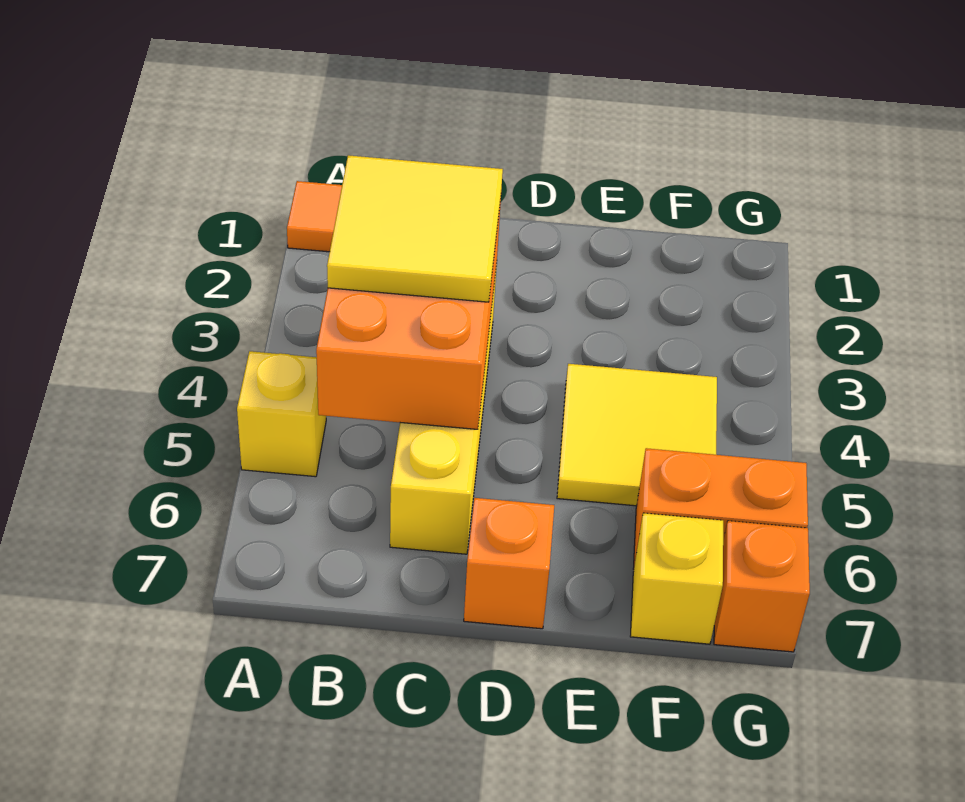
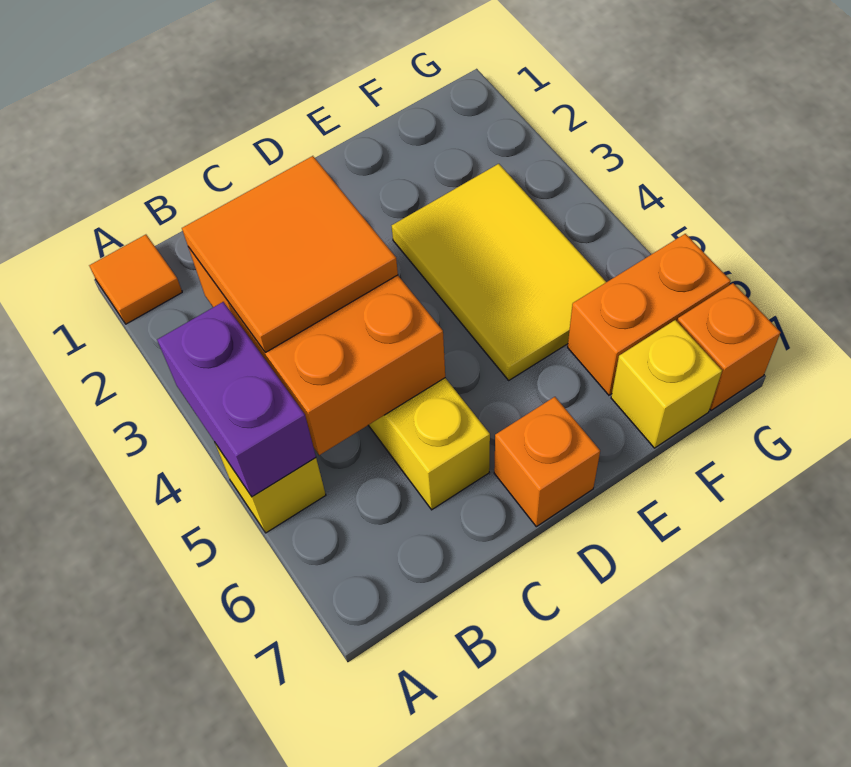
none -> purple 1x2 brick [157,302,316,497]
yellow 2x2 tile [327,155,503,302] -> orange 2x2 tile [182,156,398,353]
yellow 2x2 tile [557,364,717,506] -> yellow 2x3 tile [392,164,606,380]

